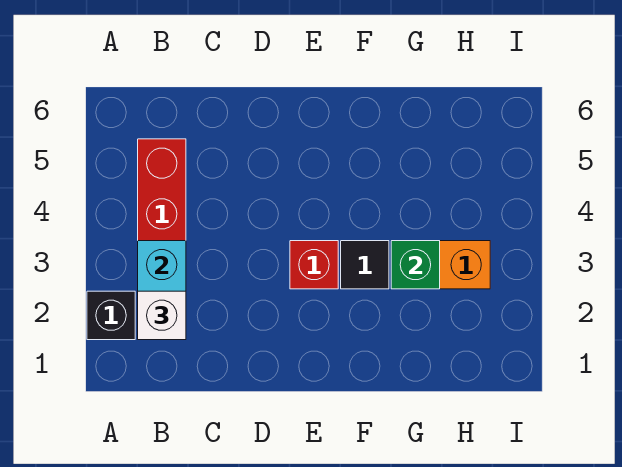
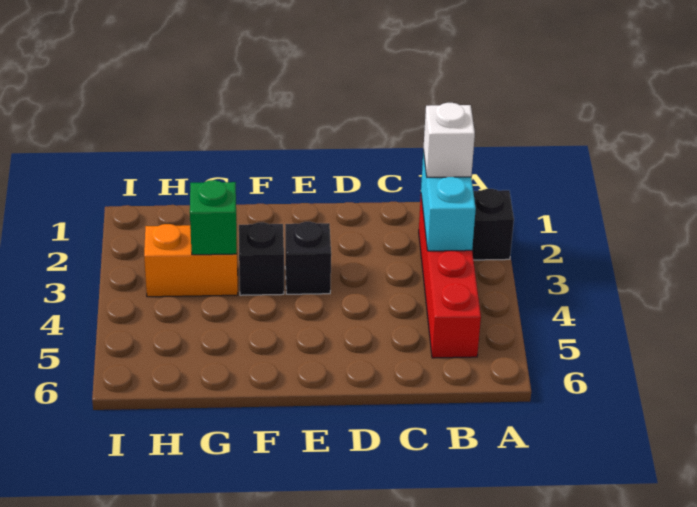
red 1x1 brick [290,241,338,289] -> black 1x1 brick [285,222,331,294]
black 1x1 tile [341,241,389,289] -> black 1x1 brick [239,222,284,295]

